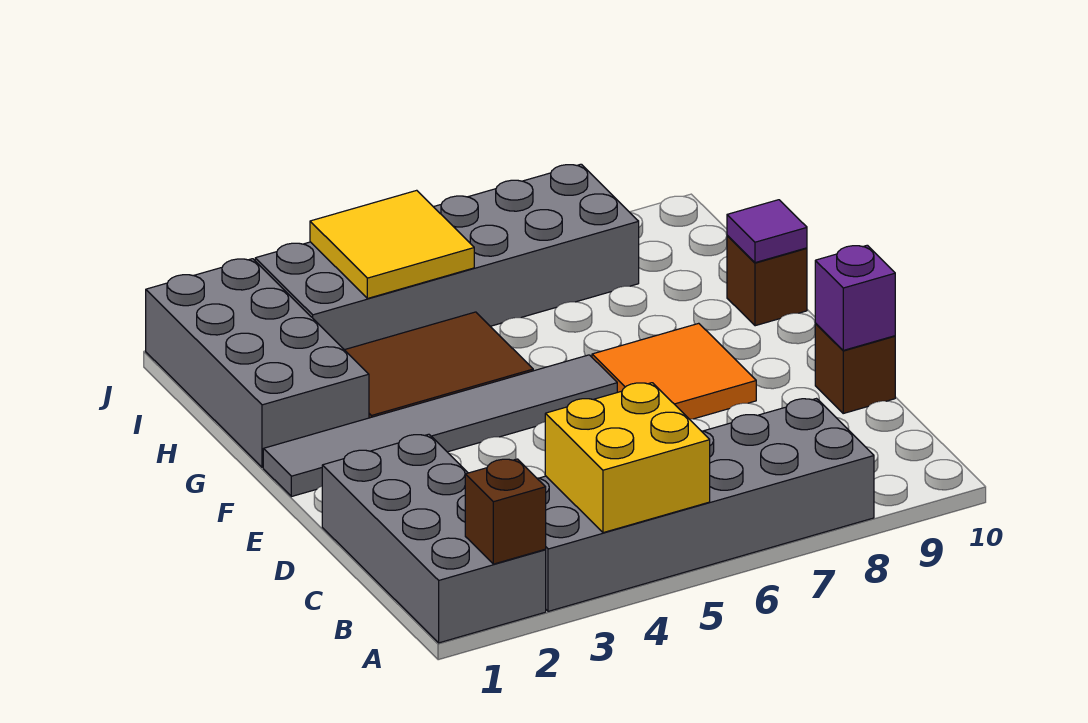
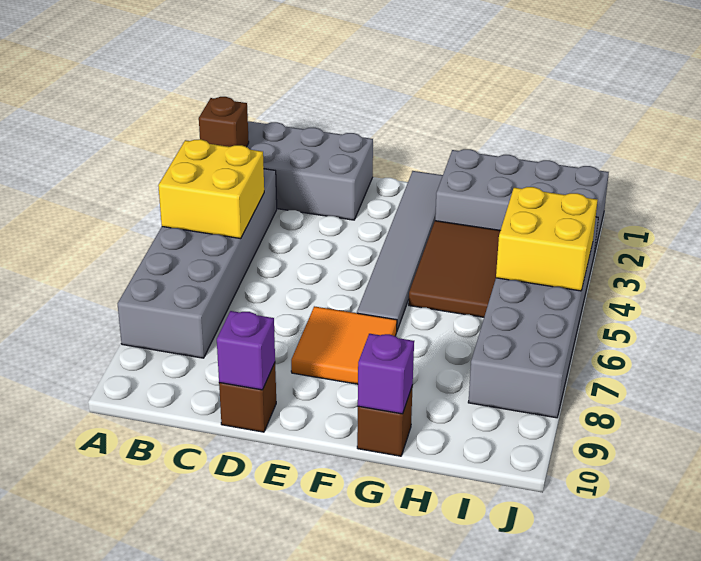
purple 1x1 tile [727,200,807,263] -> purple 1x1 brick [358,334,414,414]
yellow 2x2 tile [310,190,474,298] -> yellow 2x2 brick [496,187,598,291]

